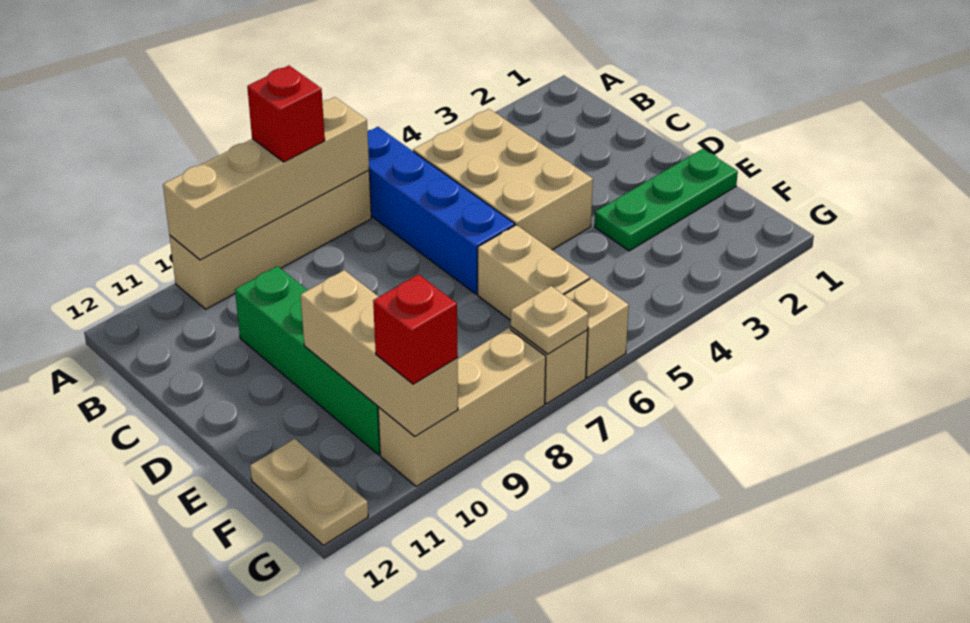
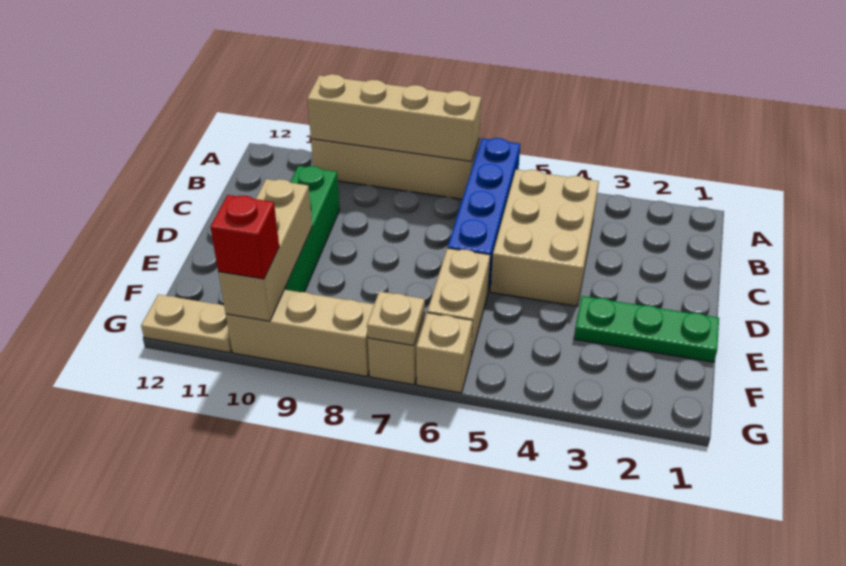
red 1x1 brick [247,66,325,162] -> none
tan 1x2 plate [250,439,368,546] -> tan 1x2 plate turned to [141,294,232,353]

